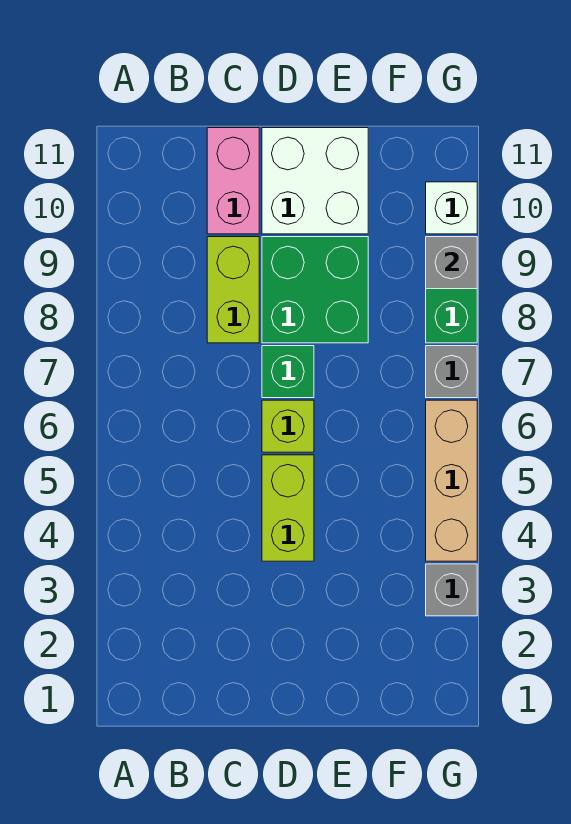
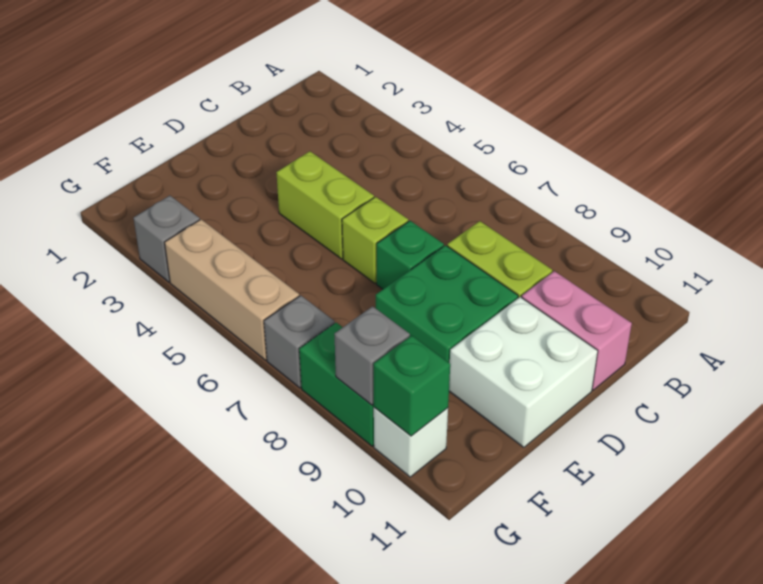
none -> green 1x1 brick [374,335,450,436]

